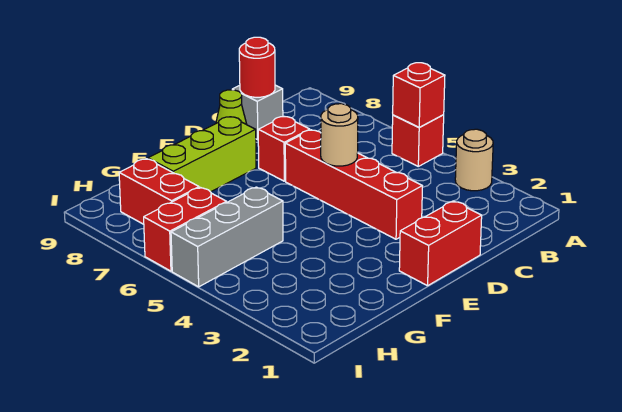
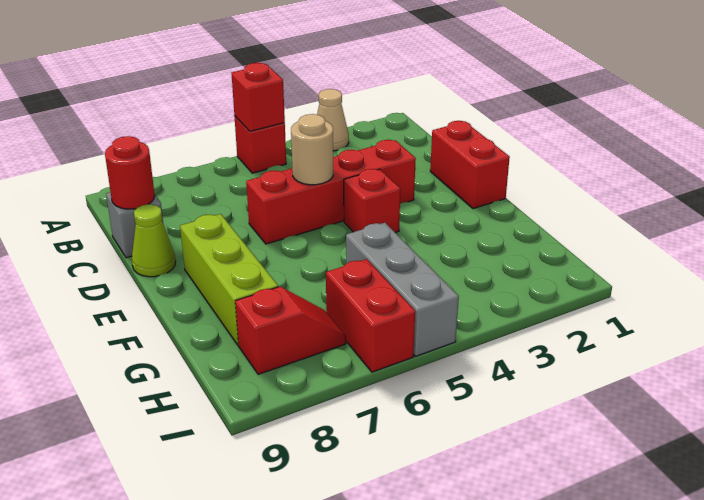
tan 1x1 round brick [455,129,493,191] -> tan 1x1 cone [317,89,349,151]
red 1x1 brick [258,117,310,181] -> red 1x1 brick moved to [344,169,400,233]
red 1x2 brick [119,159,199,224] -> red 1x2 slope [235,287,346,374]

